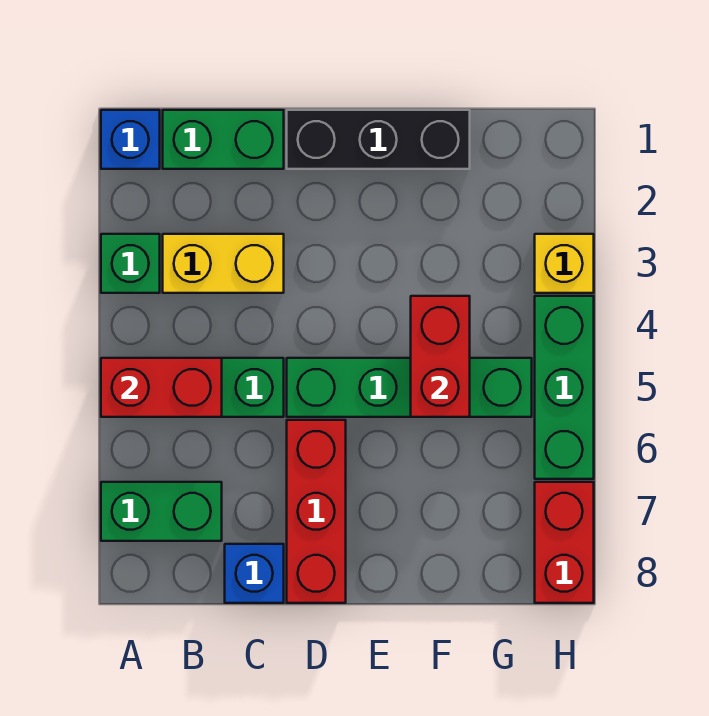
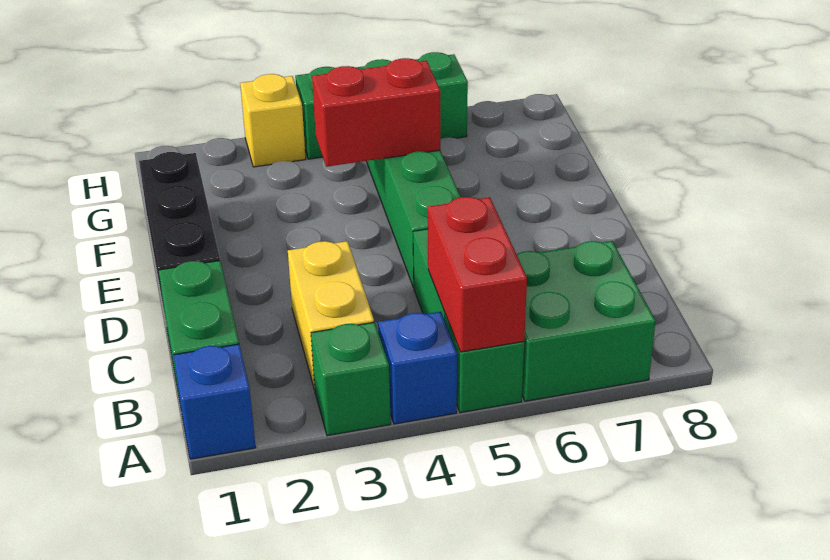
green 1x2 brick [101,482,222,541] -> green 2x2 brick [517,241,656,401]
blue 1x1 brick [225,544,284,603] -> blue 1x1 brick moved to [378,312,457,424]
red 1x3 brick [287,420,346,603] -> none
red 1x2 brick [535,482,594,603] -> none

